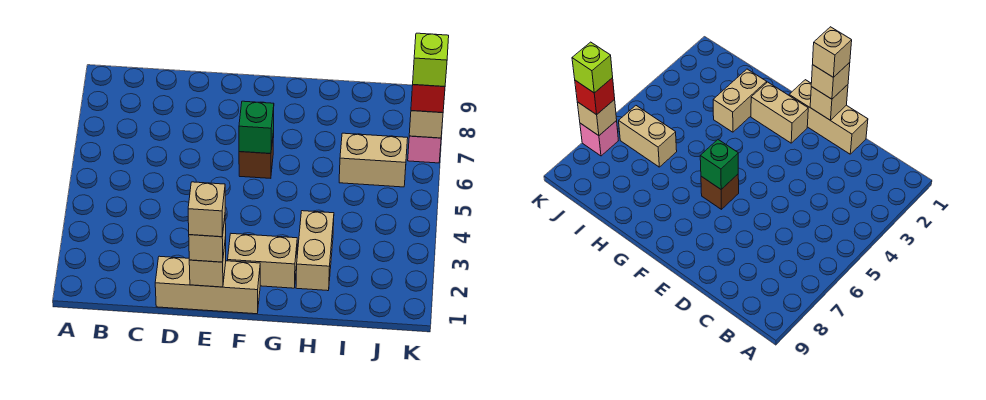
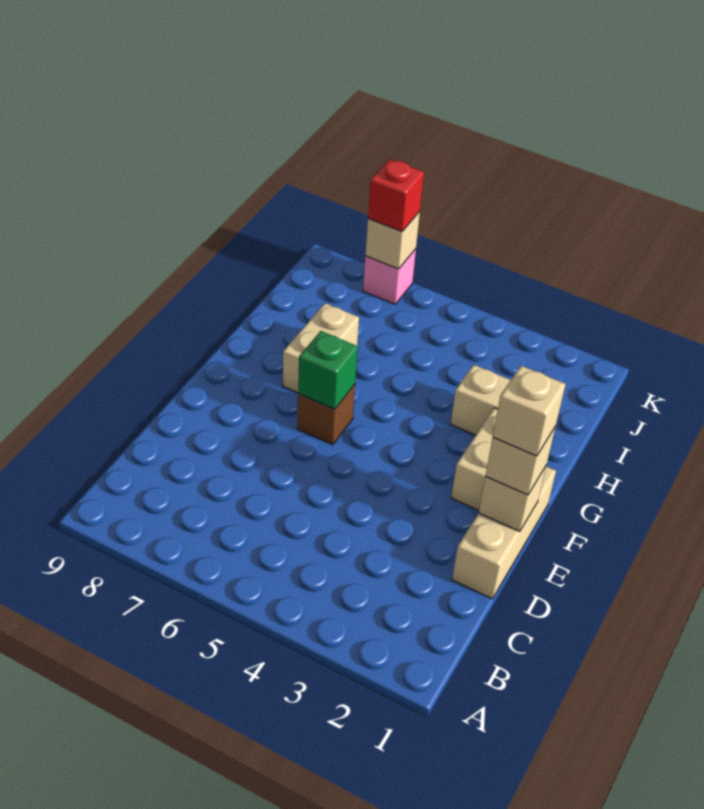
tan 1x2 brick [339,133,408,187] -> tan 1x2 brick moved to [283,303,359,393]
lime 1x1 brick [413,33,449,87] -> none

